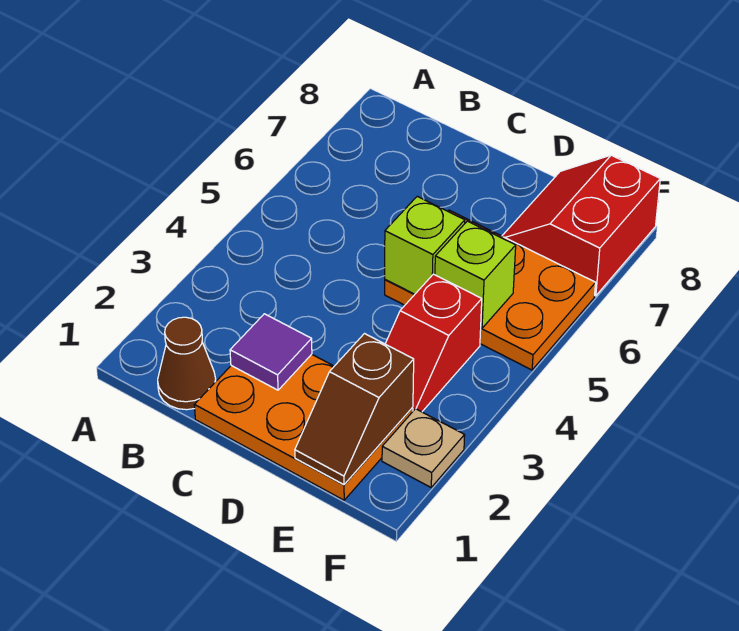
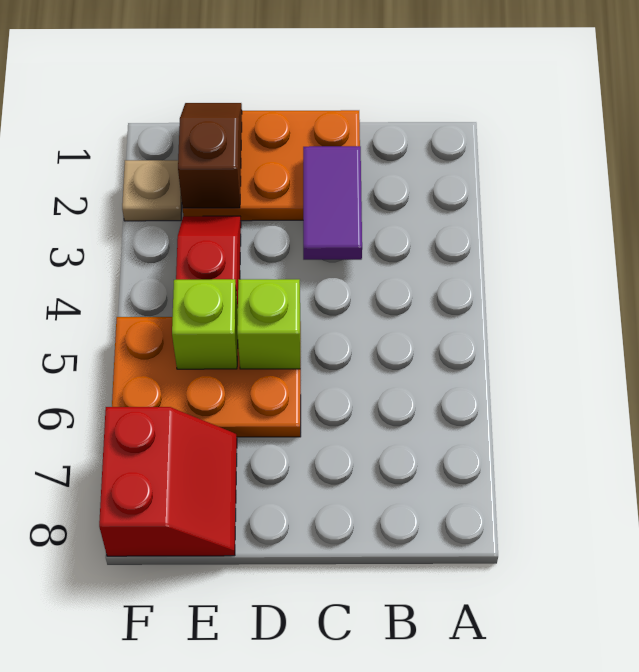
brown 1x1 cone [158,317,216,410] -> none
purple 1x1 tile [230,314,312,390] -> purple 1x2 tile [303,146,362,260]

